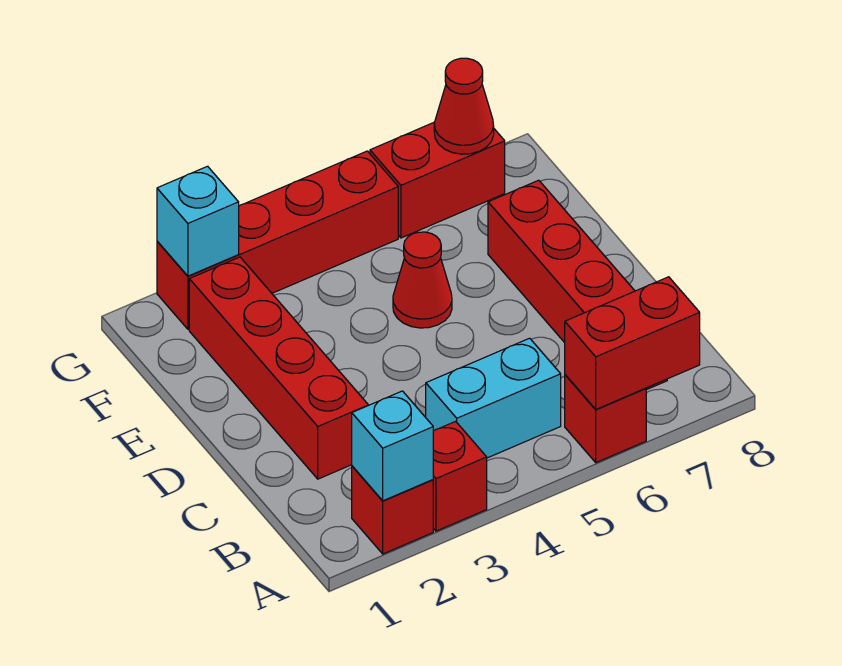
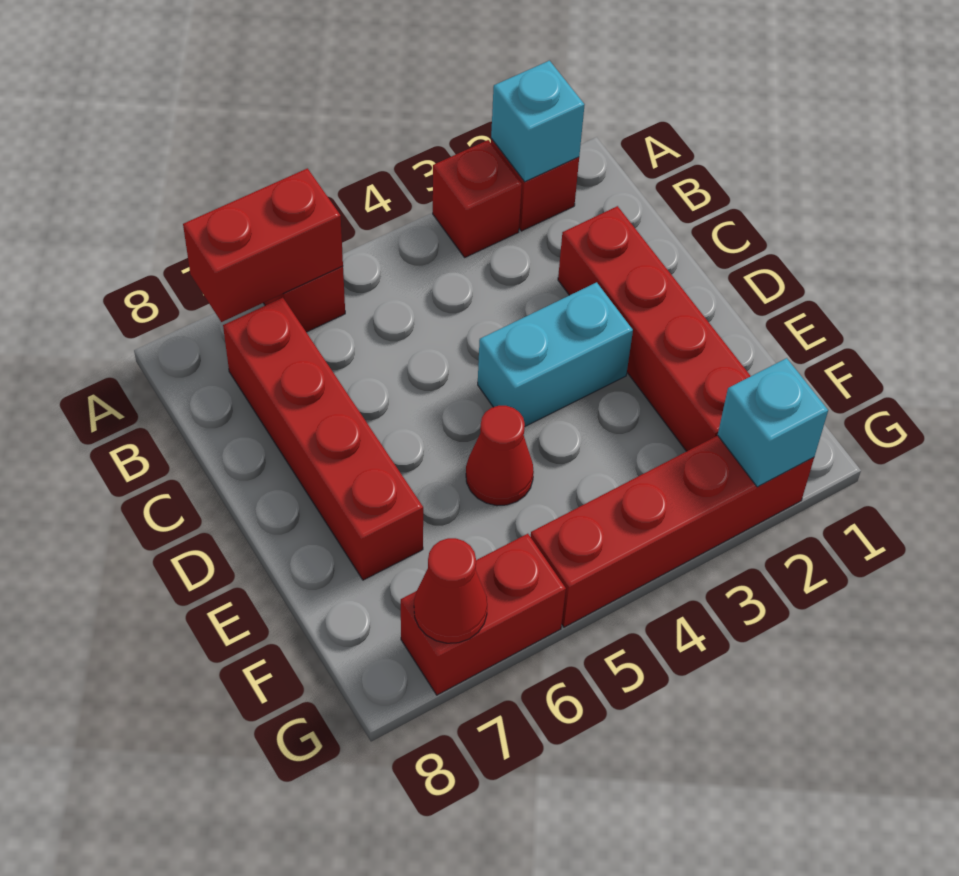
cyan 1x2 brick [426,338,561,458] -> cyan 1x2 brick moved to [478,282,633,426]

